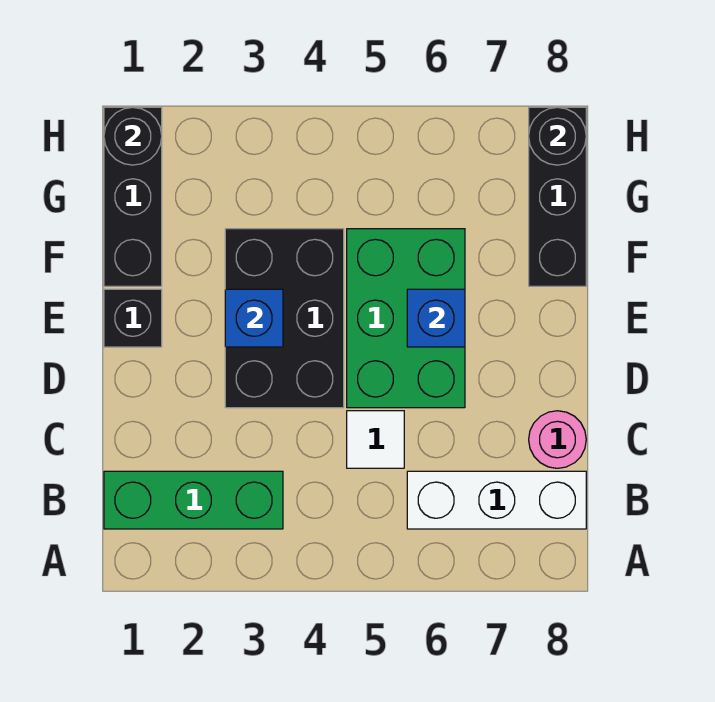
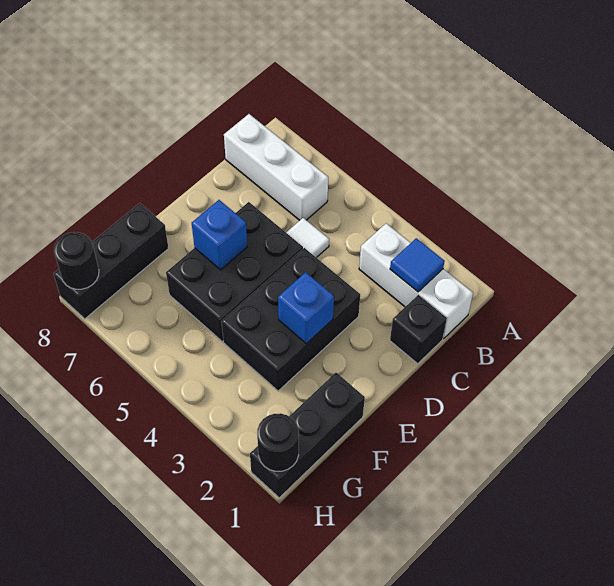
green 1x3 brick [104,471,283,529] -> white 1x3 brick [359,223,473,339]
none -> blue 1x1 tile [390,238,445,292]
pink 1x1 round brick [529,411,586,468] -> none
green 2x3 brick [347,229,465,408] -> black 2x3 brick [166,202,303,342]
black 1x1 brick [104,289,162,347] -> black 1x1 brick moved to [390,295,447,364]

